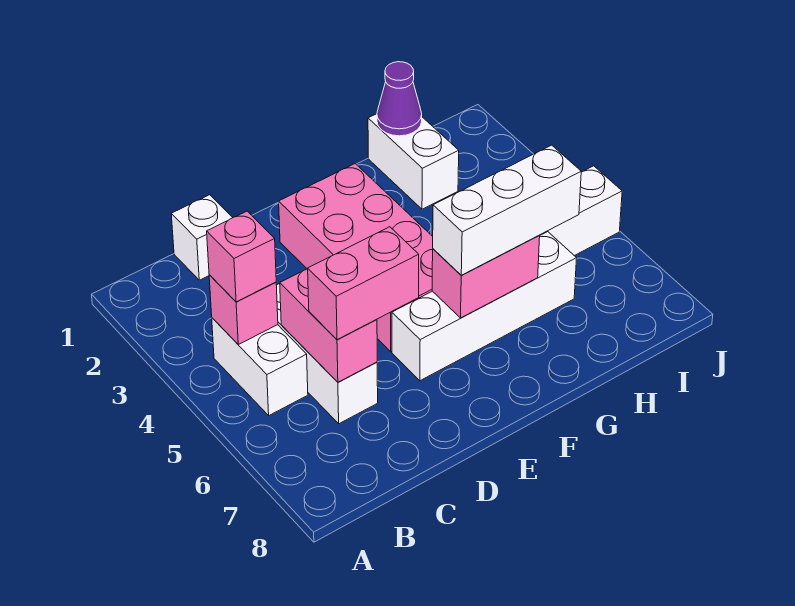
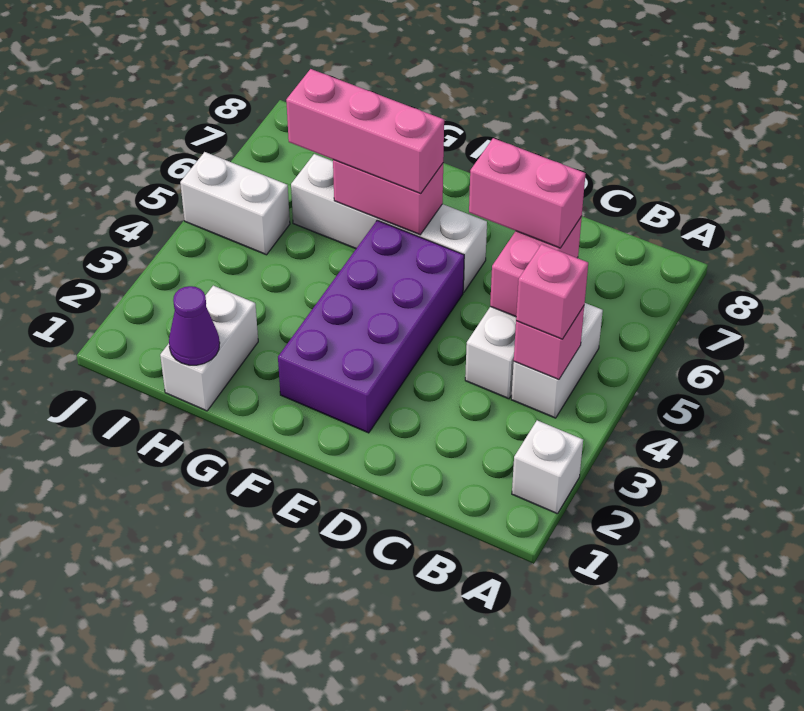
white 1x1 brick [171,195,233,280] -> white 1x1 brick moved to [512,420,583,514]
pink 2x4 brick [279,164,433,352] -> purple 2x4 brick [278,220,464,433]
white 1x3 brick [433,145,581,275] -> pink 1x3 brick [286,69,444,193]

